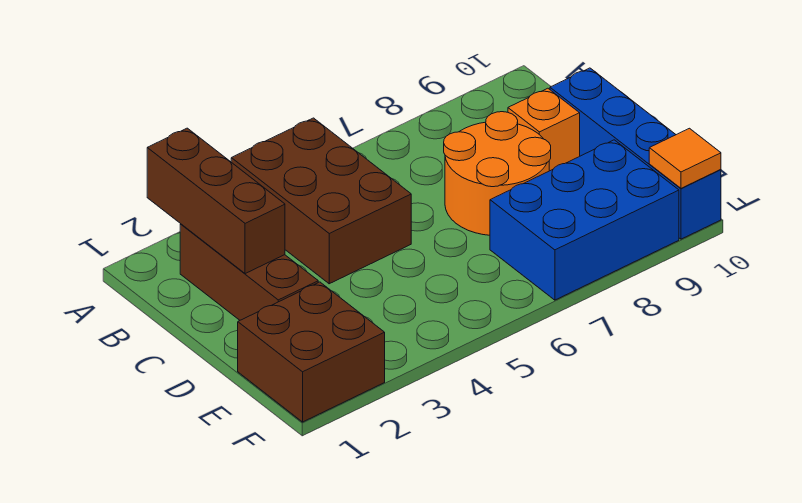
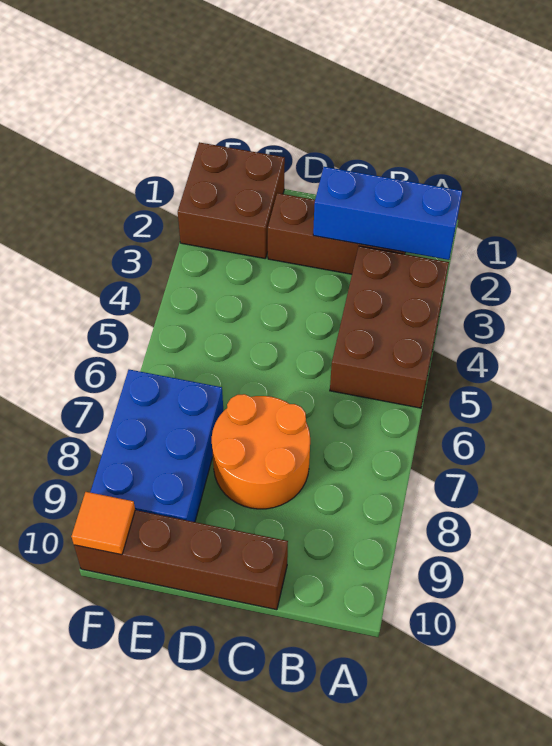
brown 1x3 brick [147,128,285,274] -> blue 1x3 brick [313,167,462,260]
brown 2x3 brick [231,118,411,284] -> brown 2x3 brick turned to [330,246,449,408]
orange 1x1 brick [508,88,580,171] -> none
blue 1x4 brick [550,68,721,239] -> brown 1x4 brick [74,510,288,610]

